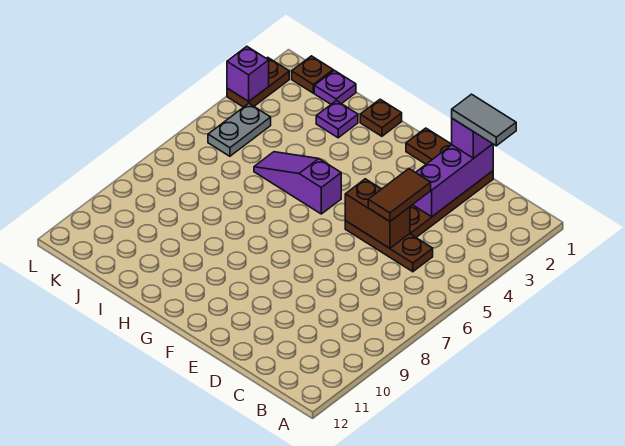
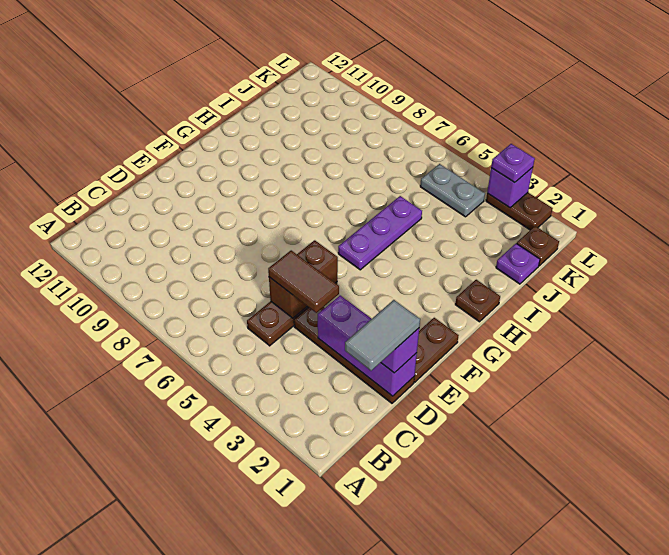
purple 1x3 slope [254,152,341,214] -> purple 1x3 plate [338,196,422,270]
purple 1x1 plate [316,101,358,138] -> purple 1x1 plate moved to [491,144,535,183]

